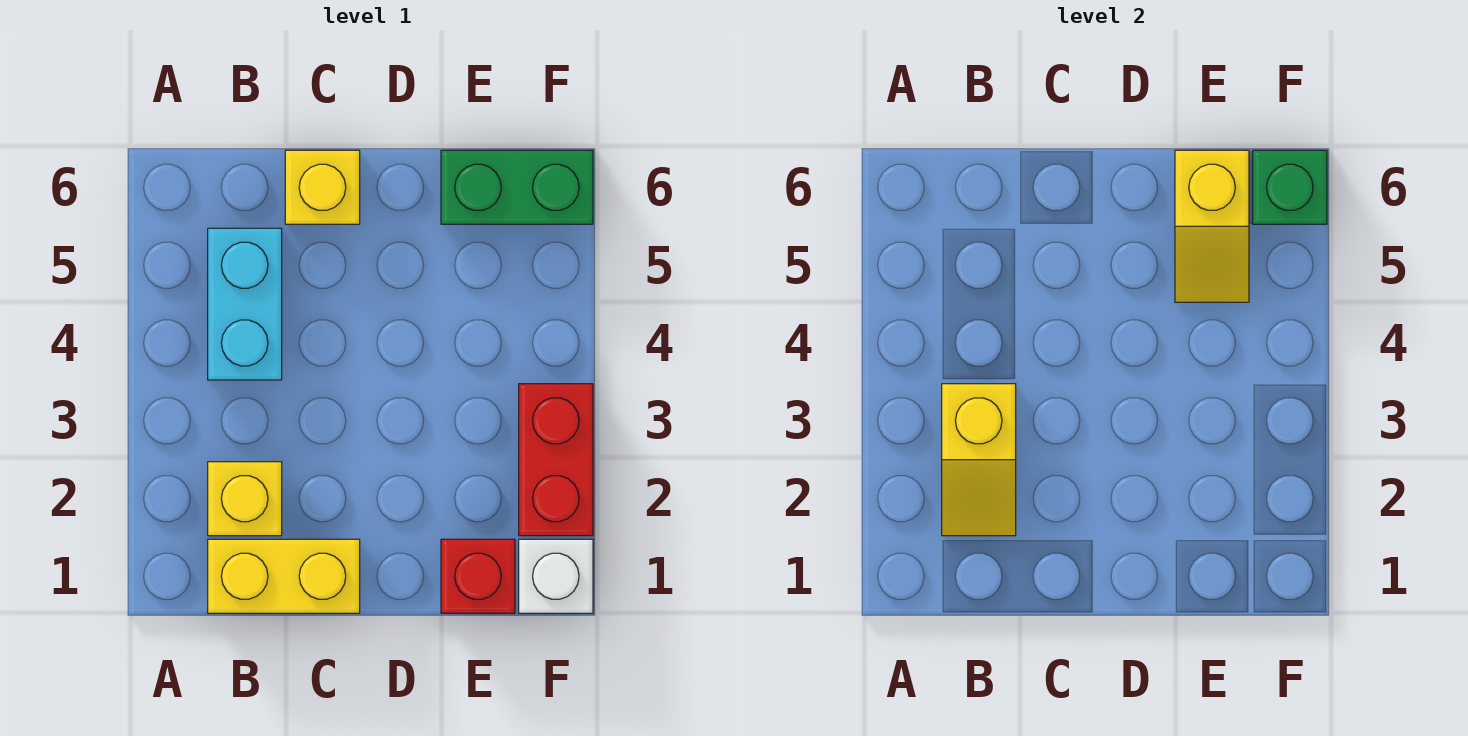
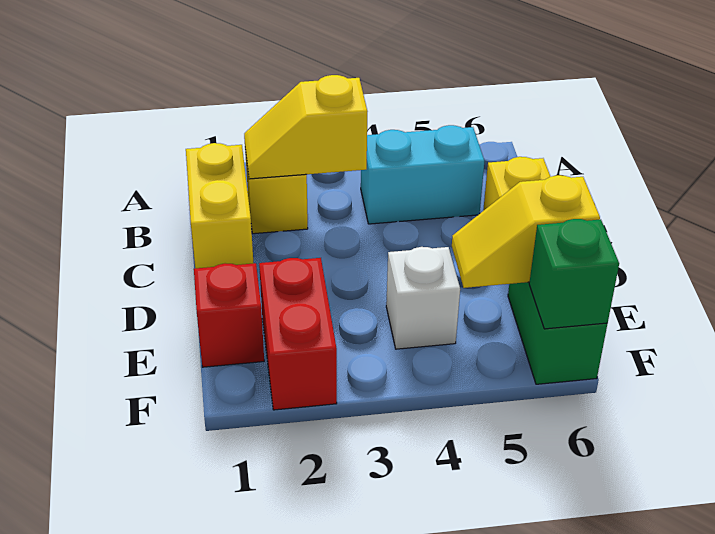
white 1x1 brick [519,539,593,613] -> white 1x1 brick moved to [386,247,460,349]
red 1x2 brick [519,384,593,536] -> red 1x2 brick turned to [259,258,337,410]

